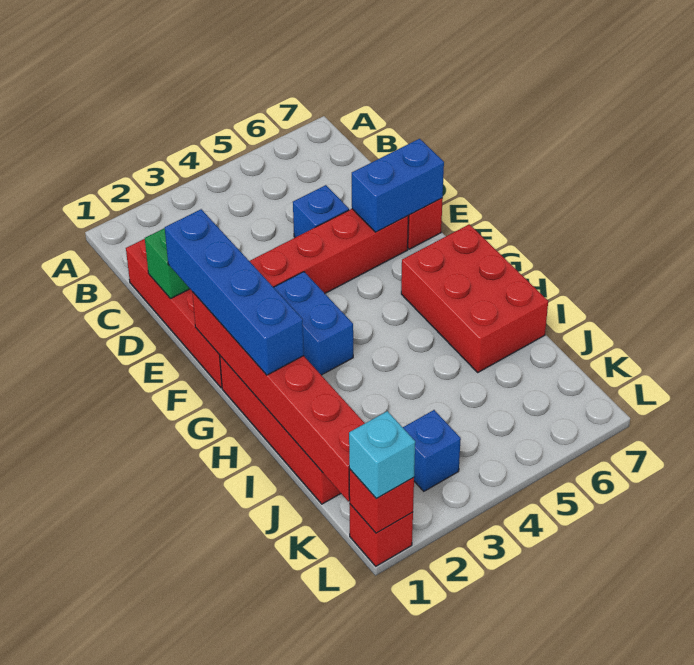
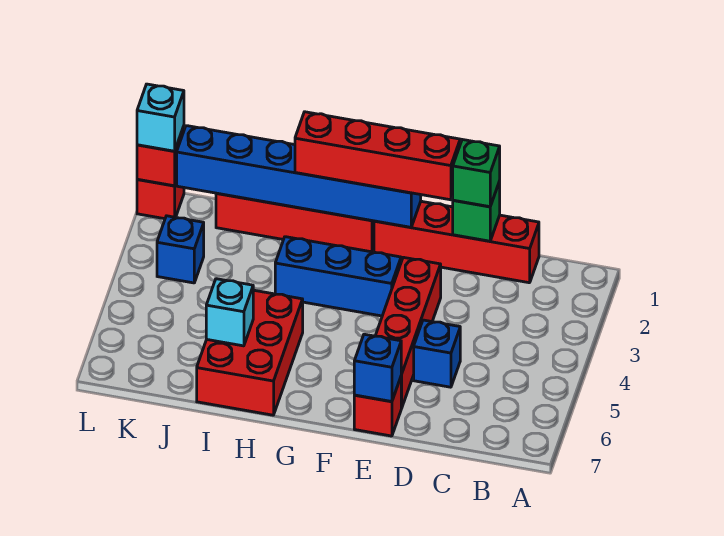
none -> green 1x1 brick [453,140,500,207]
blue 1x4 brick [165,209,304,375] -> red 1x4 brick [295,112,460,200]
blue 1x2 brick [352,139,444,232] -> blue 1x1 brick [354,334,401,402]
red 1x6 brick [192,292,365,501] -> blue 1x6 brick [177,126,421,227]
blue 1x2 brick [274,272,353,375] -> blue 1x3 brick [275,237,401,316]
red 2x3 brick [401,224,548,372] -> red 2x3 brick turned to [197,290,303,415]
none -> cyan 1x1 brick [206,279,253,346]

